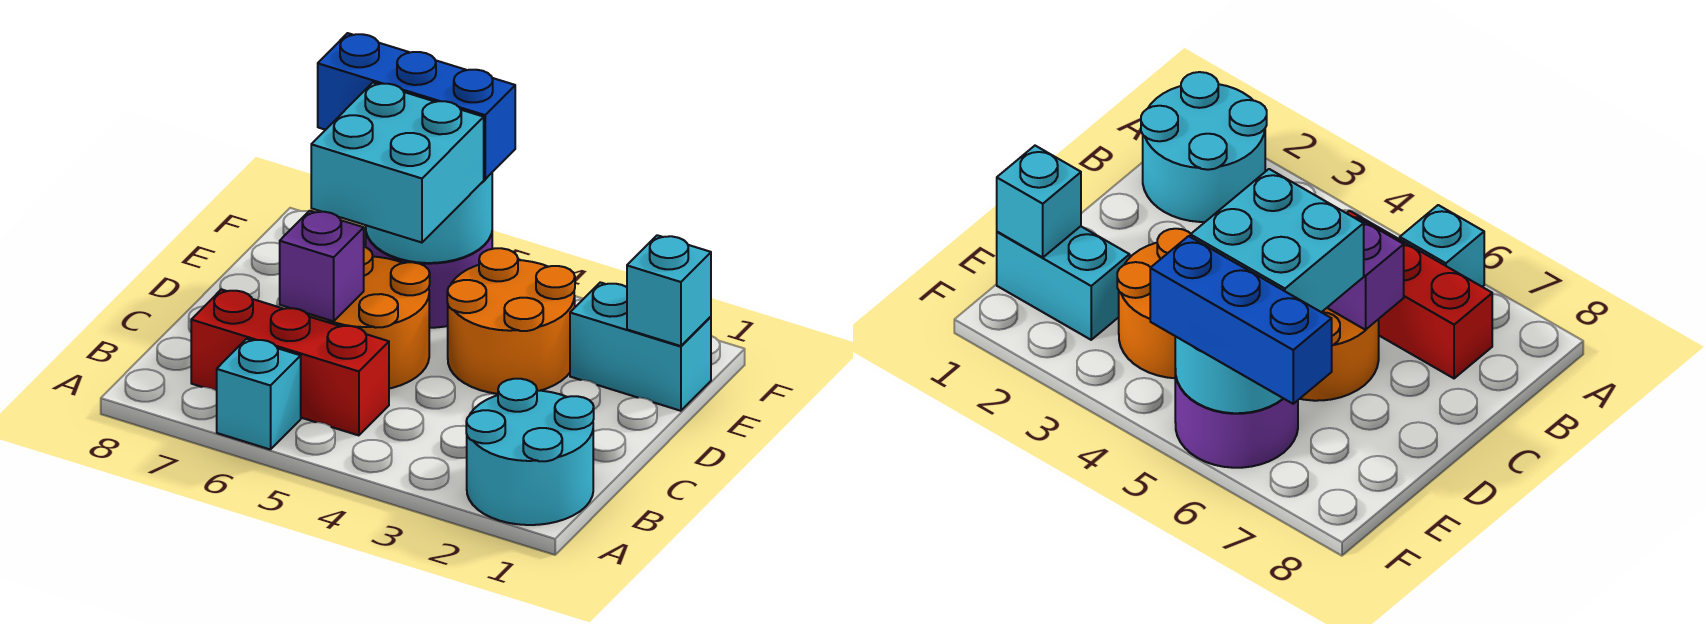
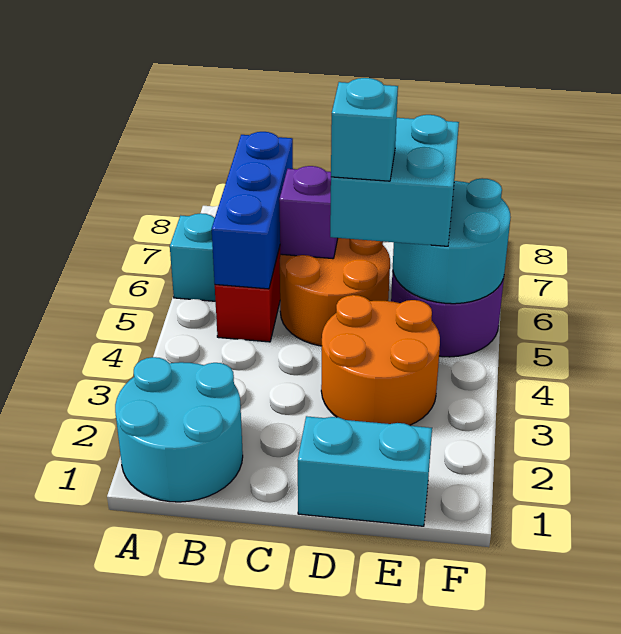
cyan 1x2 brick [570,282,711,411] -> cyan 1x2 brick turned to [298,416,432,526]
cyan 1x1 brick [627,235,711,346] -> cyan 1x1 brick moved to [331,78,398,181]
blue 1x3 brick [318,33,515,179] -> blue 1x3 brick moved to [212,132,293,289]

